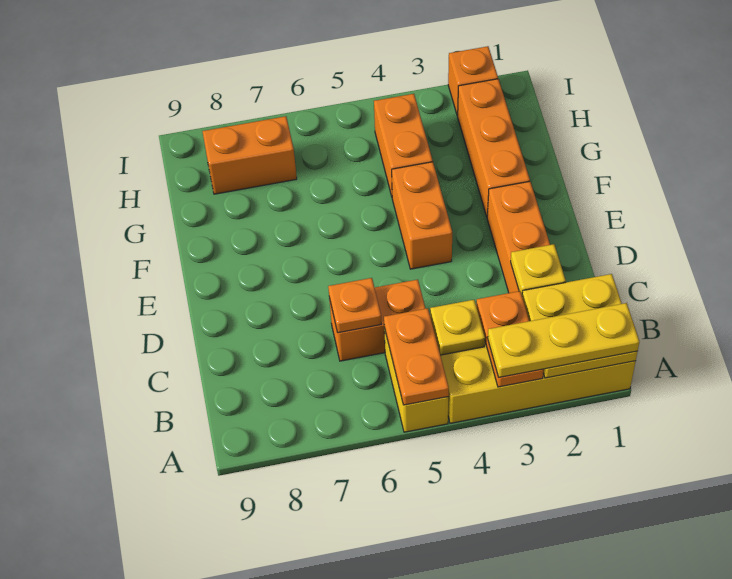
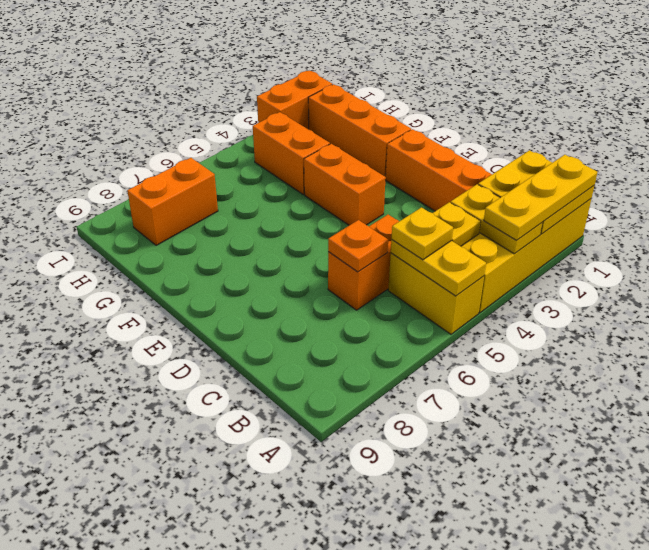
orange 1x2 plate [476,291,544,387] -> yellow 1x2 plate [451,184,543,254]
orange 1x2 plate [384,308,449,405] -> yellow 1x2 plate [391,240,486,296]
yellow 1x1 plate [511,244,566,294] -> yellow 1x1 plate moved to [391,207,453,260]
orange 1x1 brick [448,46,498,116] -> orange 1x2 brick [257,71,332,130]

